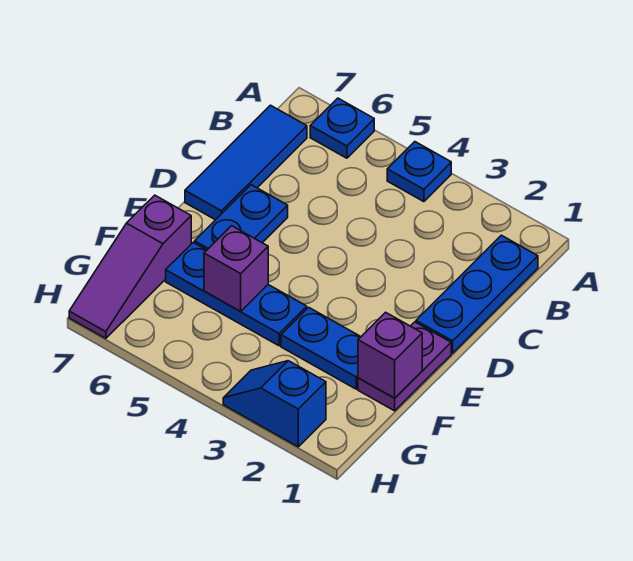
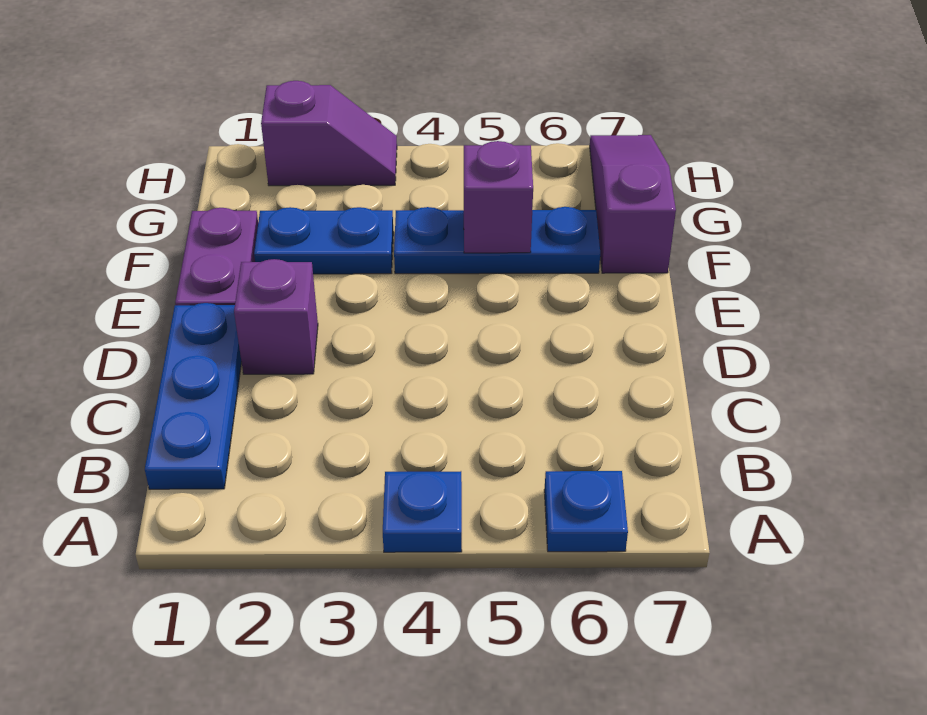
blue 1x3 tile [185,105,307,220] -> none
blue 1x2 plate [195,185,288,250] -> none
purple 1x1 brick [358,312,422,398] -> purple 1x1 brick moved to [234,259,318,374]
blue 1x2 slope [223,361,326,447] -> purple 1x2 slope [261,81,397,186]

